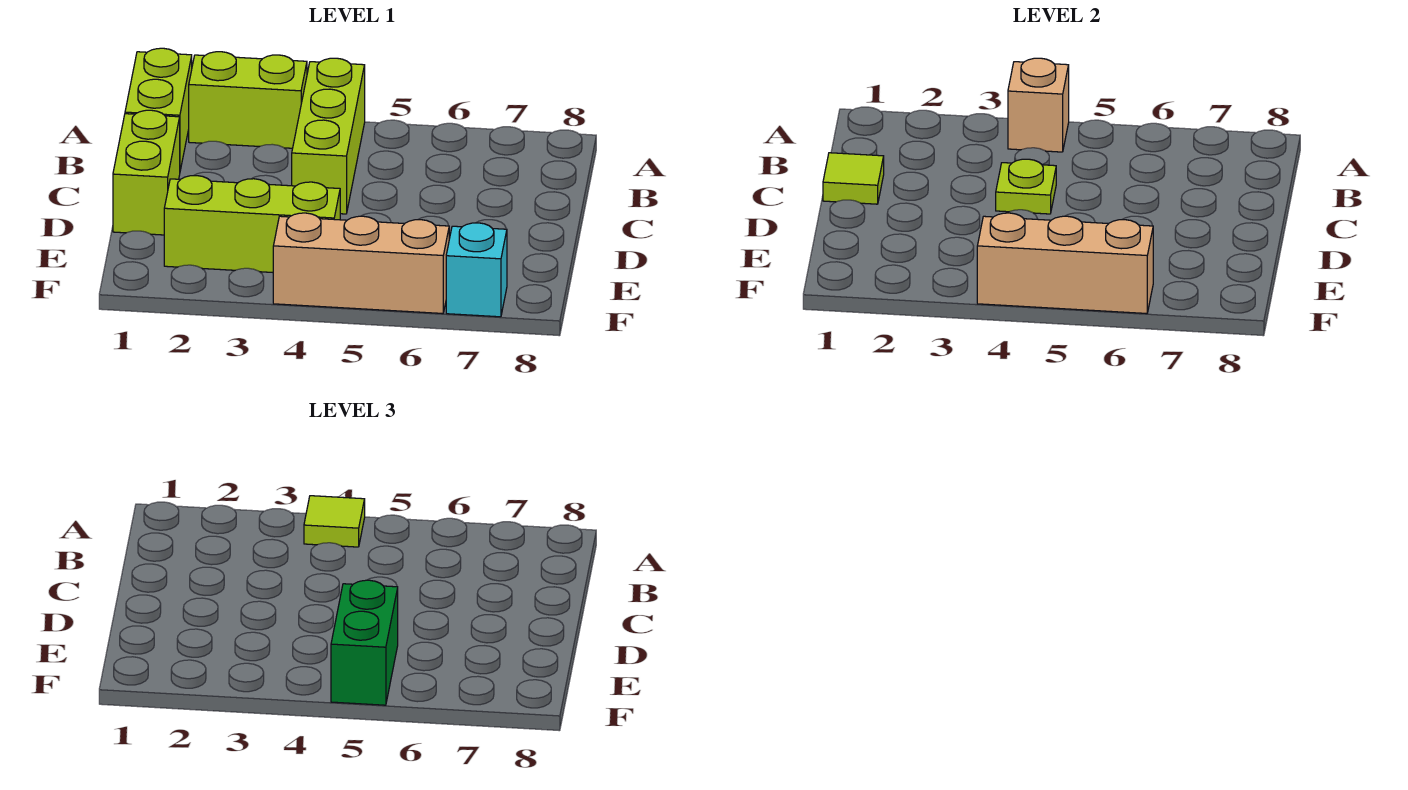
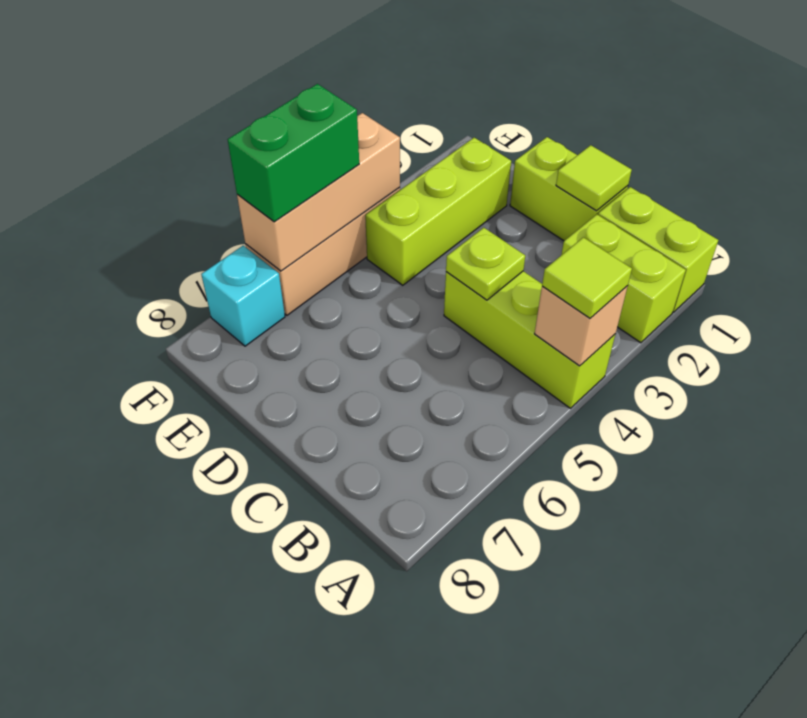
lime 1x2 brick [189,52,307,148] -> lime 1x2 brick turned to [561,214,686,343]
green 1x2 brick [331,580,398,705] -> green 1x2 brick turned to [228,84,359,222]

